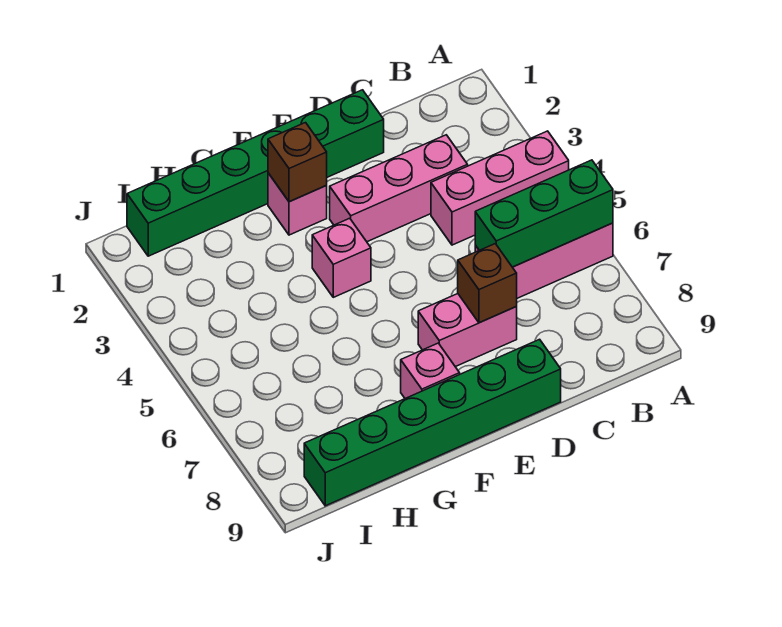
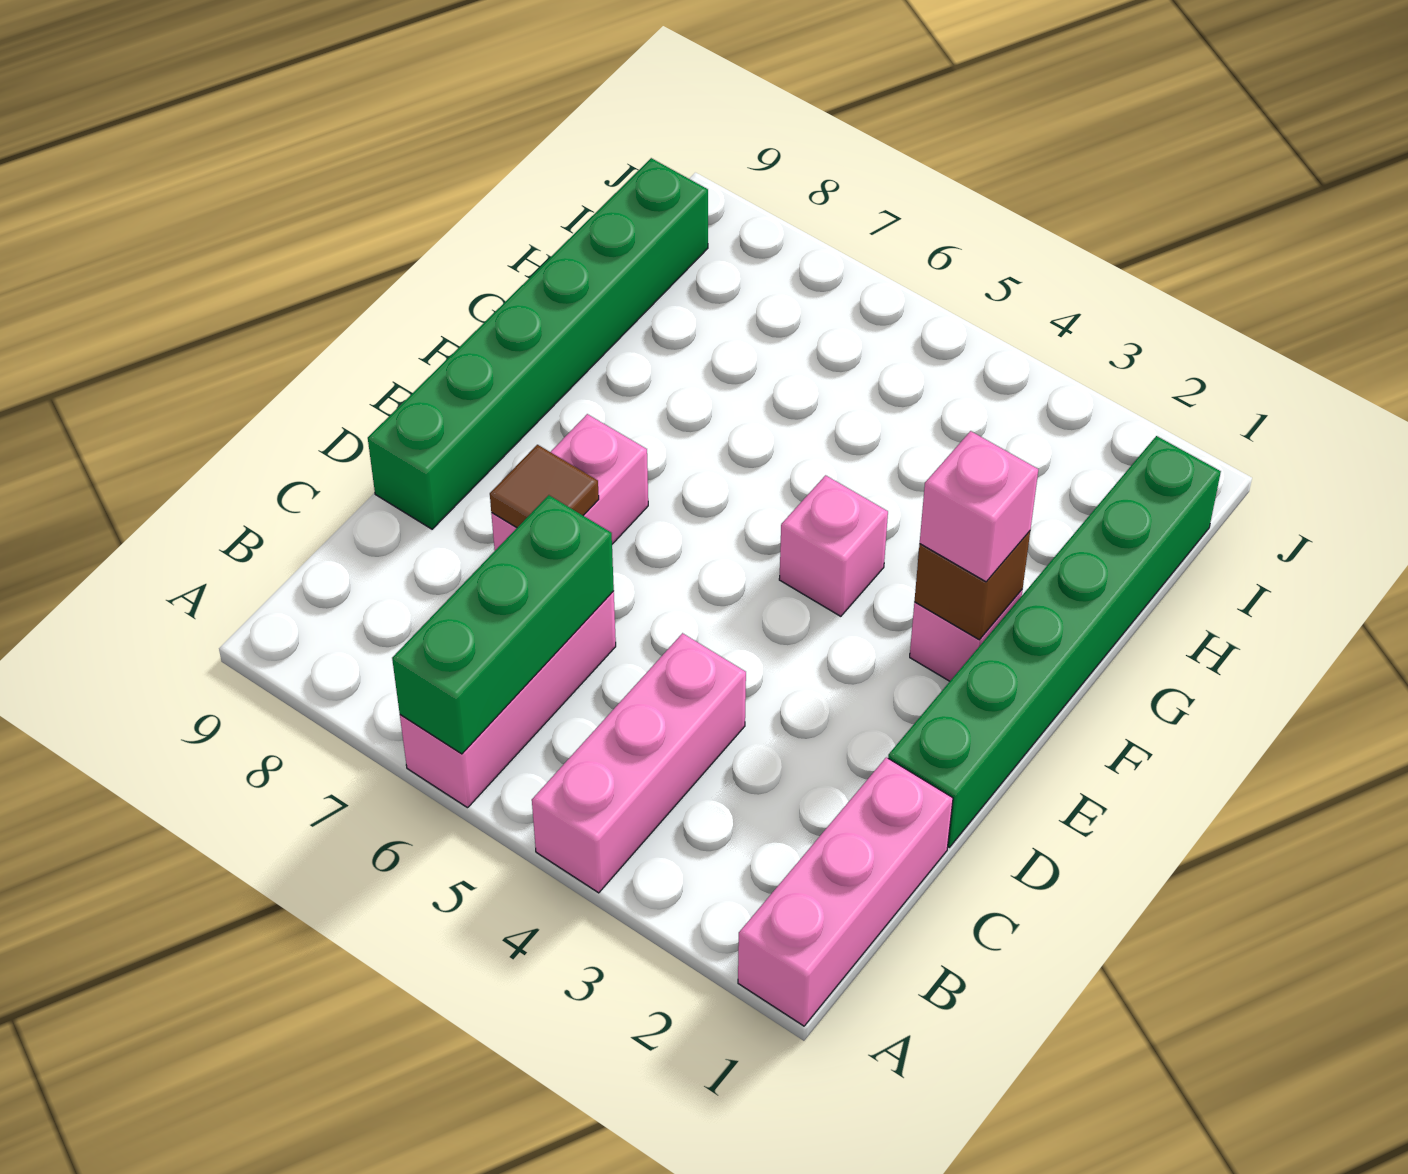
pink 1x3 brick [330,135,468,242] -> pink 1x3 brick moved to [738,757,953,1026]
brown 1x1 brick [458,244,517,323] -> brown 1x1 tile [490,445,599,528]
pink 1x1 brick [401,343,460,398] -> pink 1x1 brick moved to [920,431,1038,582]

